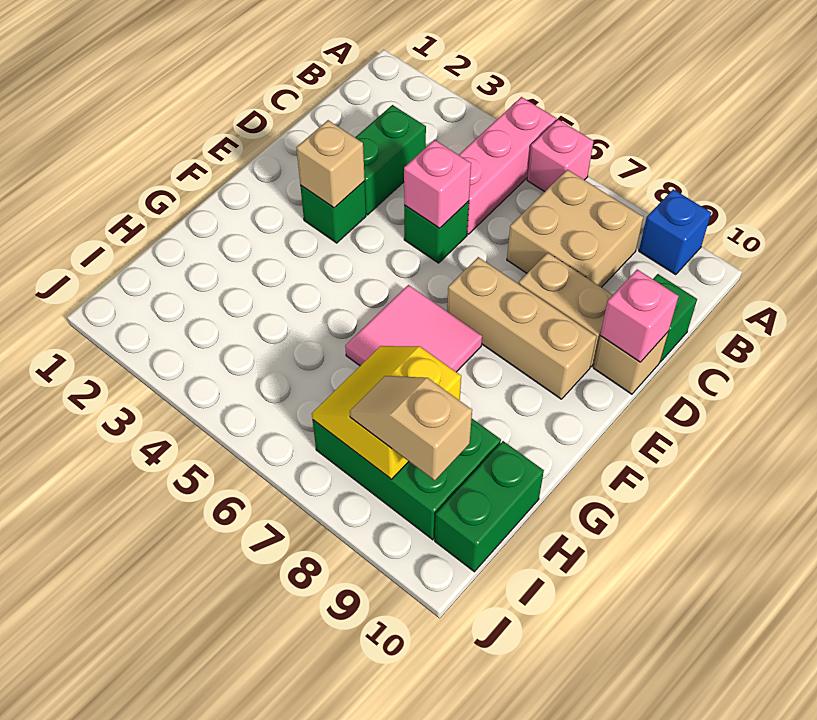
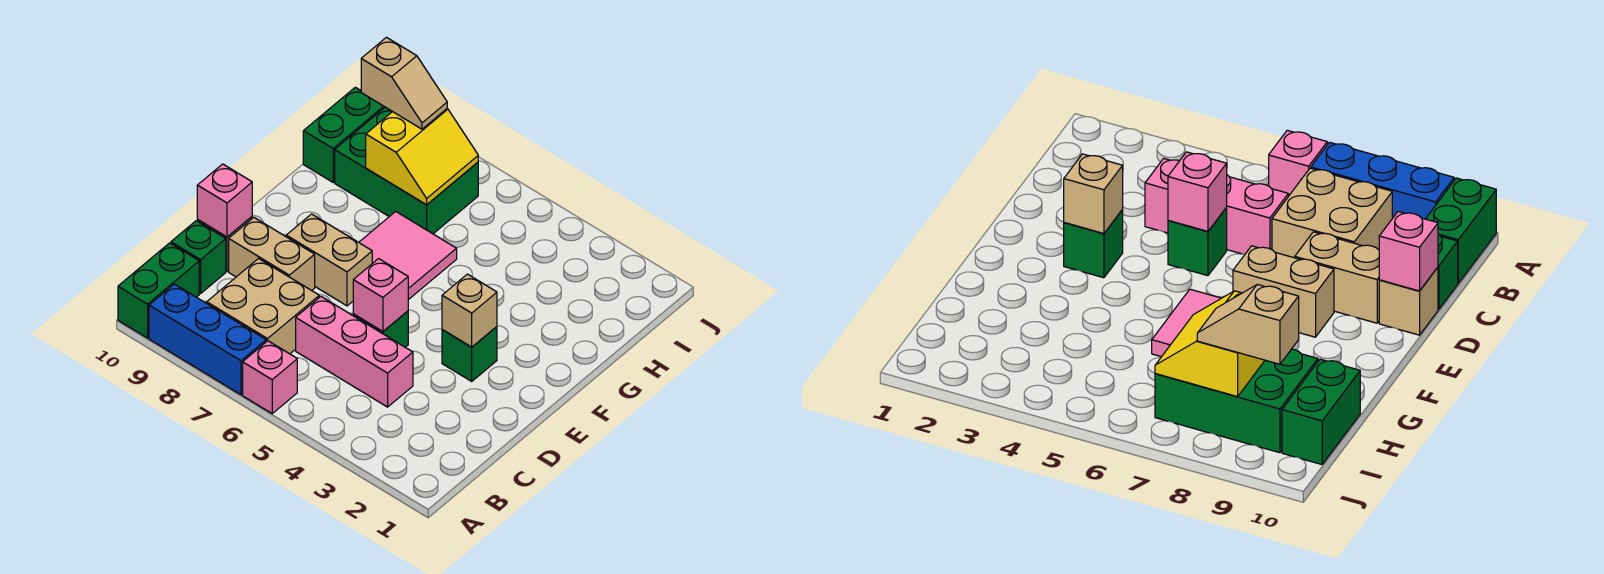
pink 1x3 brick [459,97,556,234] -> pink 1x3 brick turned to [296,296,413,407]
blue 1x1 brick [639,189,711,275] -> blue 1x3 brick [149,284,266,395]
green 1x2 brick [355,105,426,215] -> green 1x2 brick moved to [118,243,199,338]
tan 1x3 brick [447,257,597,399] -> tan 1x2 brick [286,214,372,306]

